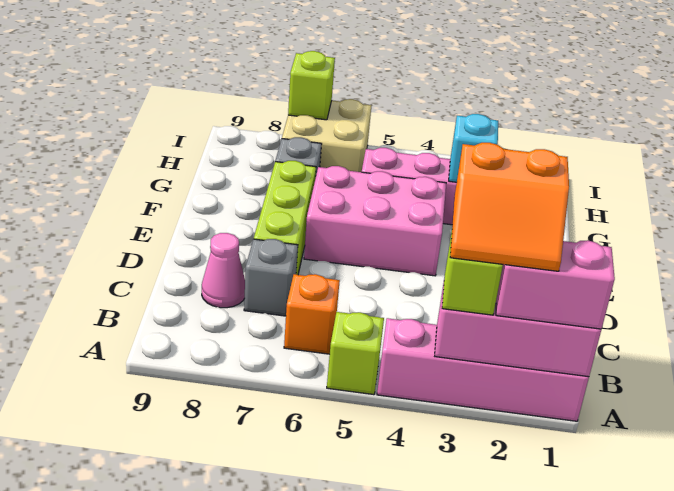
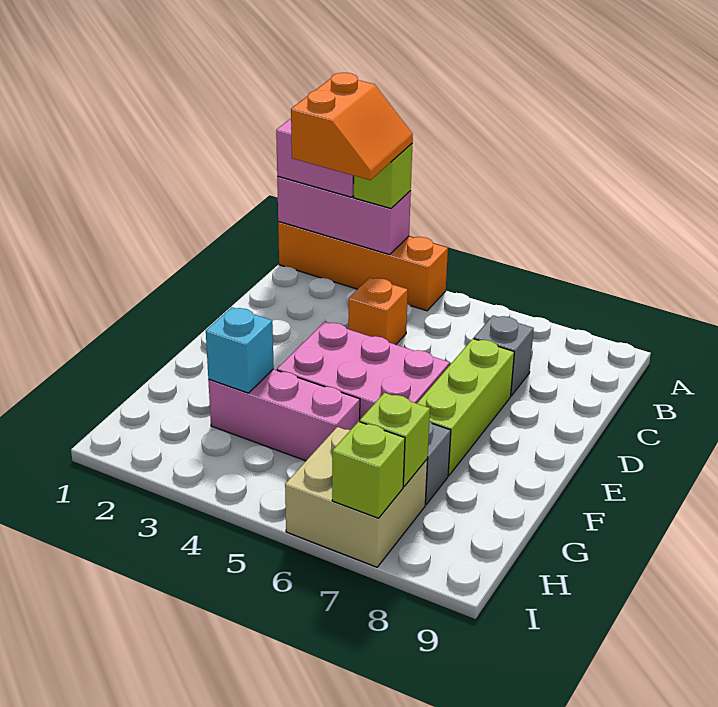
pink 1x4 brick [377,318,589,421] -> orange 1x4 brick [278,222,448,311]
orange 2x2 slope [450,143,569,271] -> orange 2x2 slope turned to [291,73,413,180]
lime 1x1 brick [327,312,384,395] -> lime 1x1 brick moved to [360,393,430,487]
orange 1x1 brick [284,274,340,354] -> orange 1x1 brick moved to [348,278,408,345]
pink 1x1 cone [202,233,245,308] -> none

